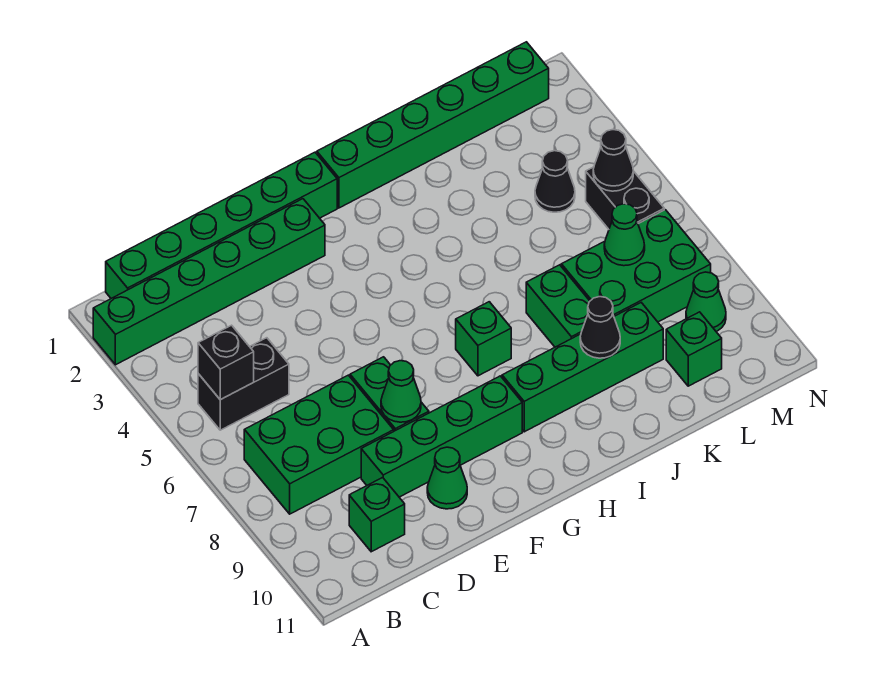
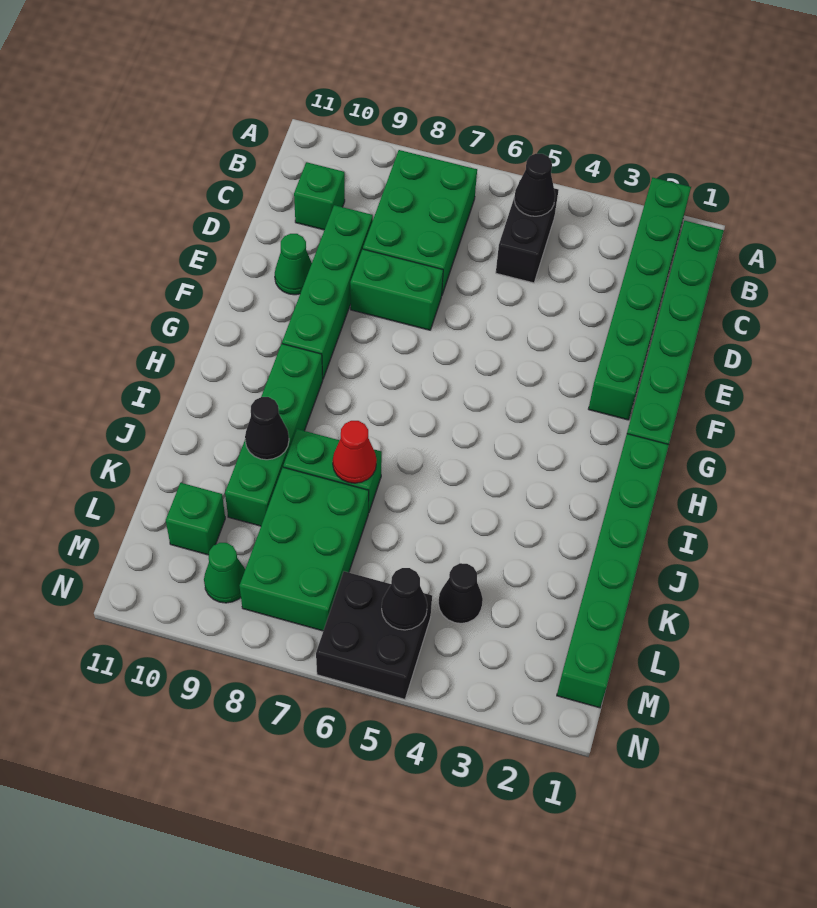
black 1x1 brick [198,325,254,400] -> black 1x1 cone [514,154,555,216]
green 1x1 cone [381,361,421,422] -> none
green 1x1 brick [456,302,511,376] -> none
none -> red 1x1 cone [333,421,377,483]
green 1x1 cone [604,204,645,266] -> none
black 1x2 brick [586,167,664,229] -> black 2x2 brick [316,571,432,699]

